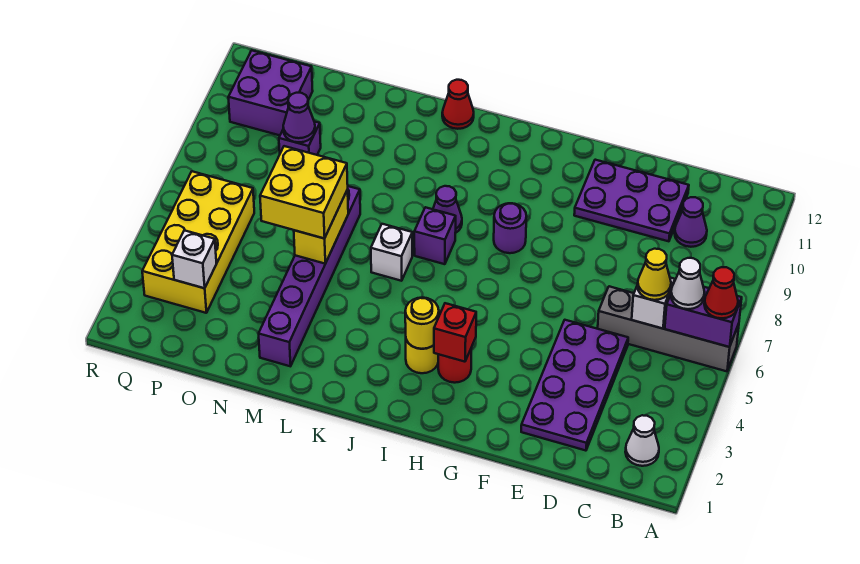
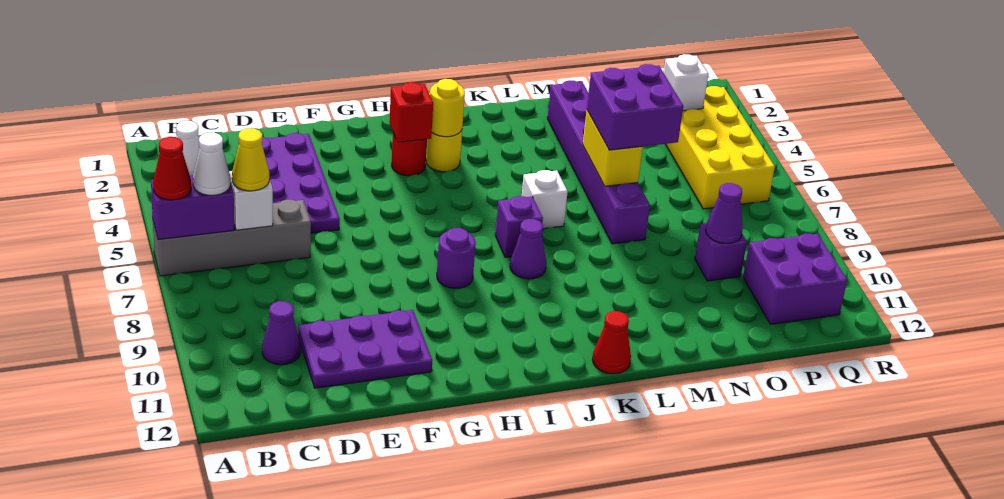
yellow 2x2 brick [260,146,348,239] -> purple 2x2 brick [587,64,683,150]

